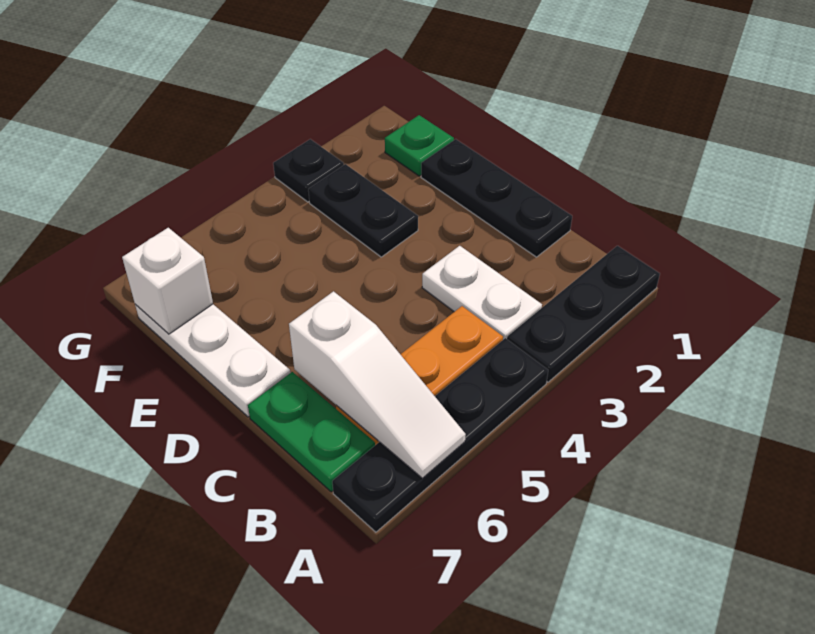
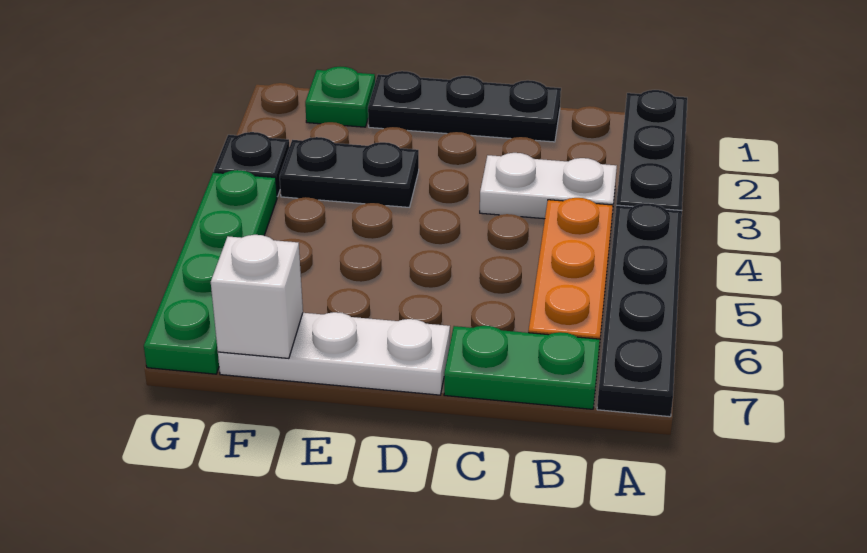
white 1x3 slope [289,291,466,478] -> none
none -> green 1x4 plate [144,170,277,374]

